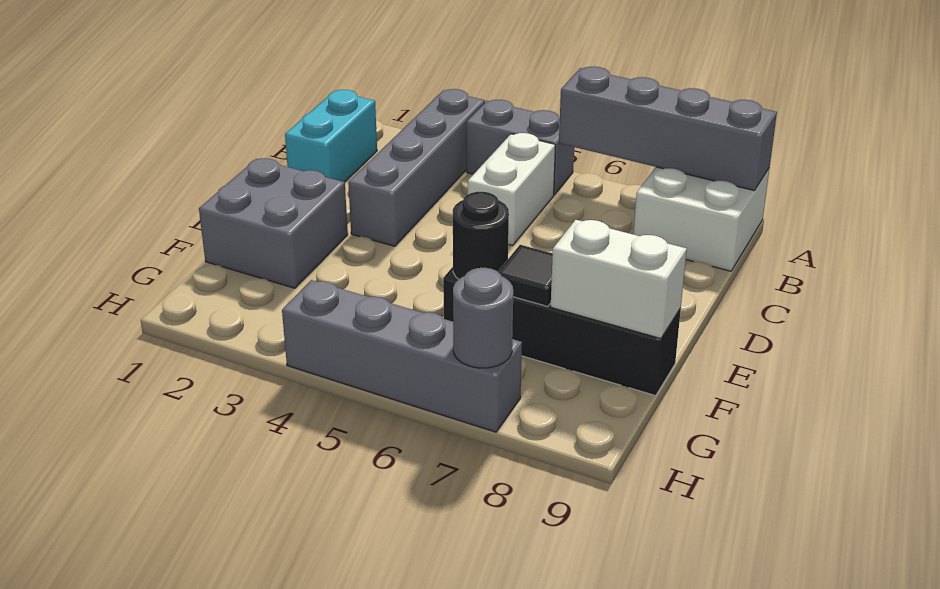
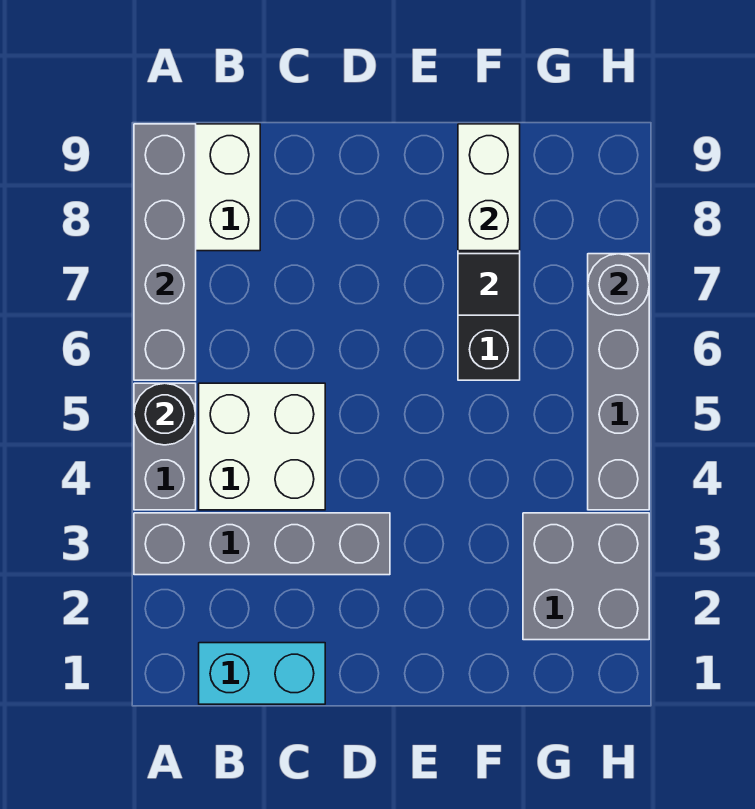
white 1x2 brick [468,133,555,246] -> white 2x2 brick [199,383,325,510]
grey 2x2 brick [199,158,348,288] -> grey 2x2 brick moved to [523,513,649,640]
black 1x1 round brick [453,192,509,279] -> black 1x1 round brick moved to [134,383,196,445]

